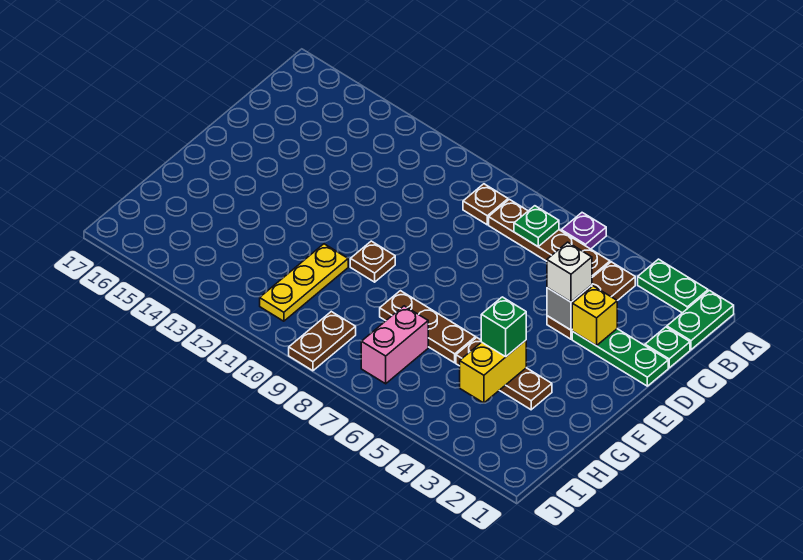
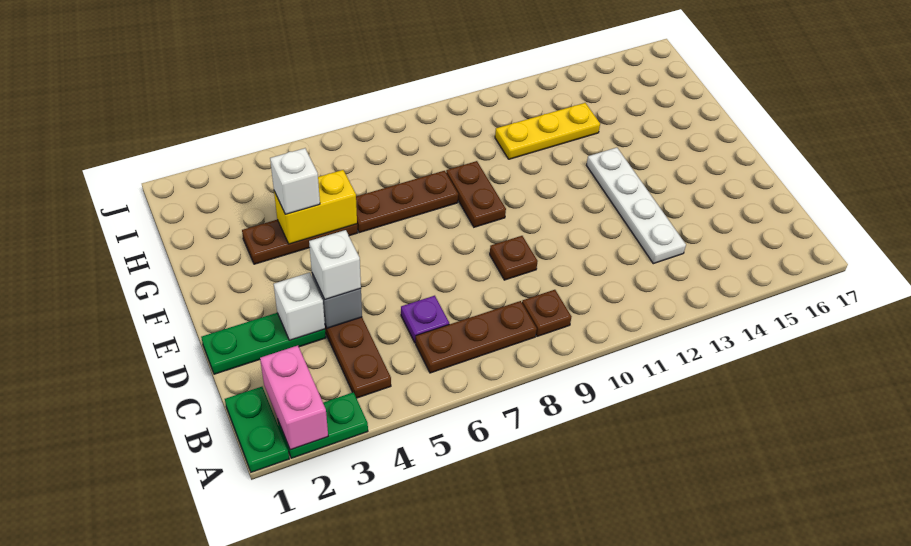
purple 1x1 plate [561,213,606,249] -> purple 1x1 plate moved to [401,296,449,343]
brown 1x4 plate [489,199,610,277] -> brown 1x3 plate [416,301,537,373]
green 1x1 plate [514,206,559,246] -> none
green 1x1 plate [645,327,690,368] -> none
none -> white 1x4 plate [586,148,686,264]
yellow 1x1 brick [572,286,617,346] -> white 1x1 brick [274,273,325,340]
brown 1x1 plate [350,241,395,282] -> brown 1x1 plate moved to [490,236,538,280]
yellow 1x2 brick [460,340,526,403] -> yellow 1x2 brick turned to [274,170,357,244]
green 1x1 brick [481,297,526,357] -> white 1x1 brick [270,148,320,214]
yellow 1x3 plate [260,244,348,321] -> yellow 1x3 plate turned to [495,103,600,159]
pink 1x2 brick [361,306,428,384] -> pink 1x2 brick moved to [260,346,328,450]
brown 1x2 plate [289,312,356,371] -> brown 1x2 plate moved to [446,161,506,227]

